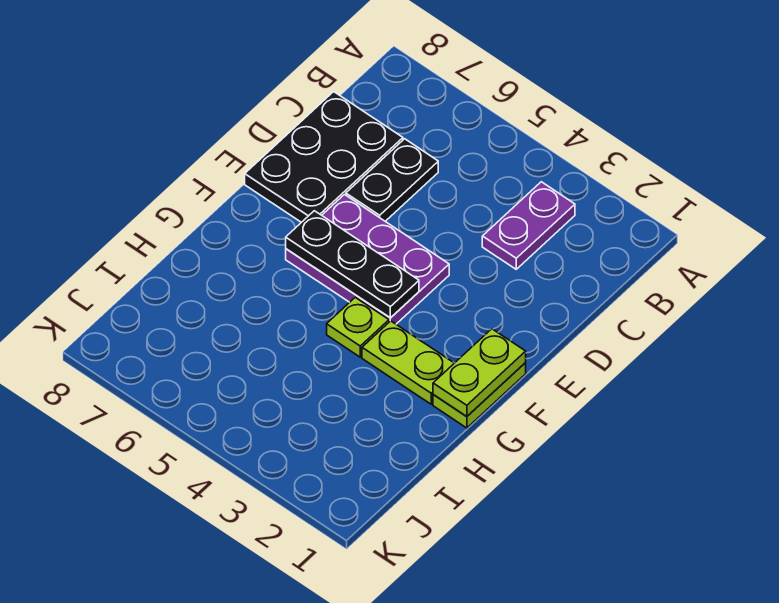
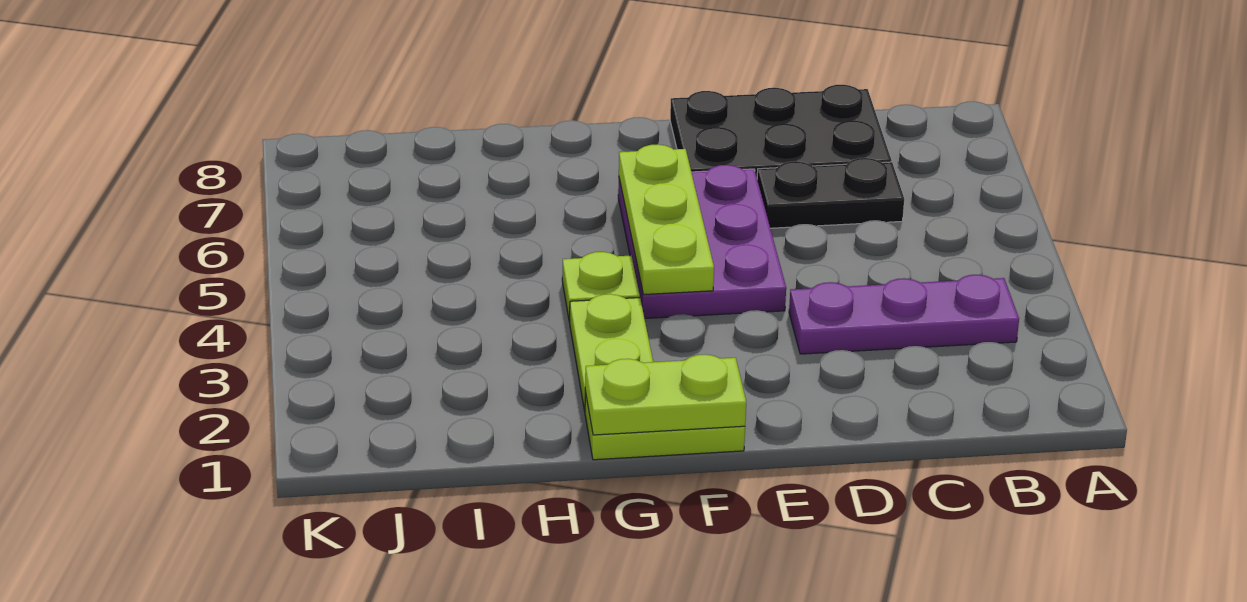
purple 1x2 plate [482,182,575,269] -> purple 1x3 plate [789,275,1019,354]
black 1x3 plate [286,211,419,318] -> lime 1x3 plate [619,144,714,295]

